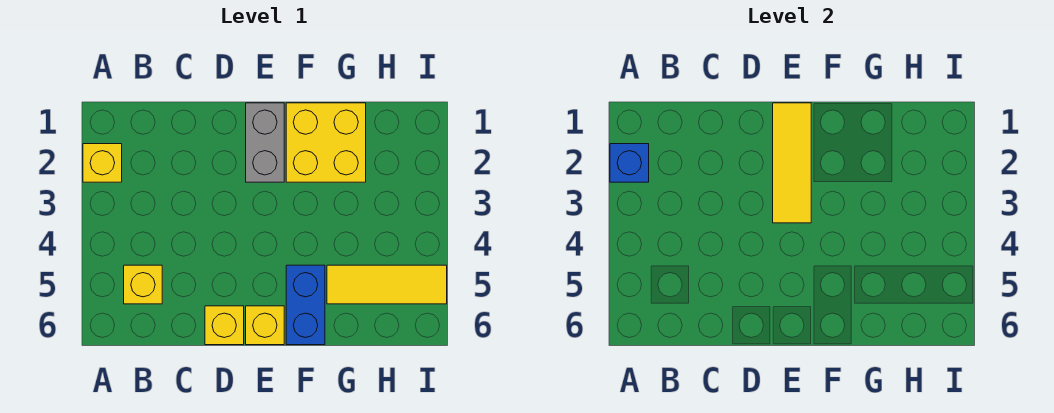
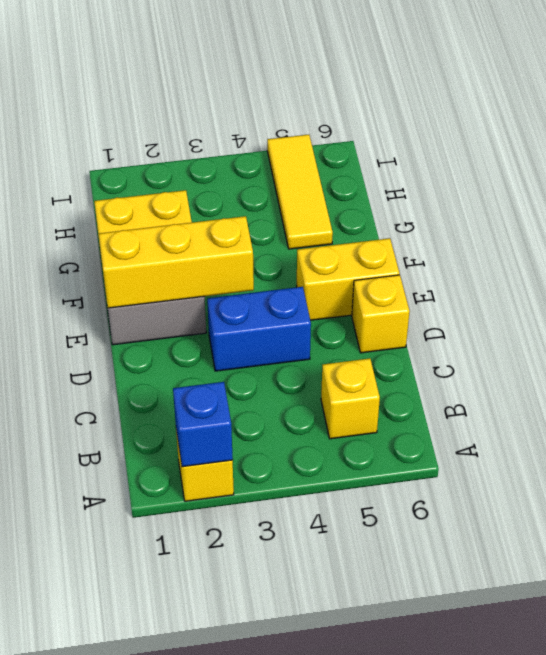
yellow 1x3 tile [773,103,811,223] -> yellow 1x3 brick [99,216,254,308]
yellow 1x1 brick [246,306,284,345] -> yellow 1x2 brick [297,238,399,320]
blue 1x2 brick [286,265,325,345] -> blue 1x2 brick moved to [207,287,311,371]

